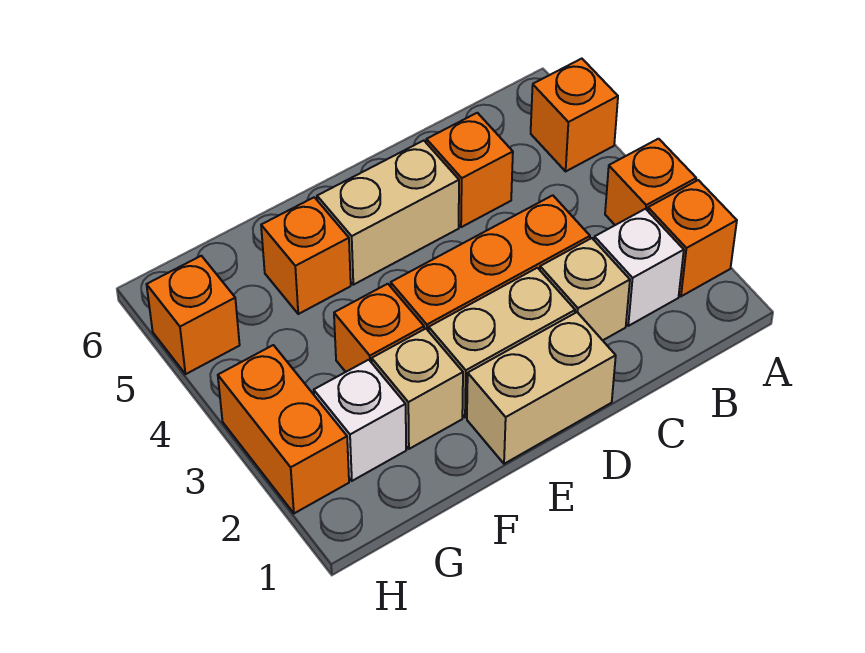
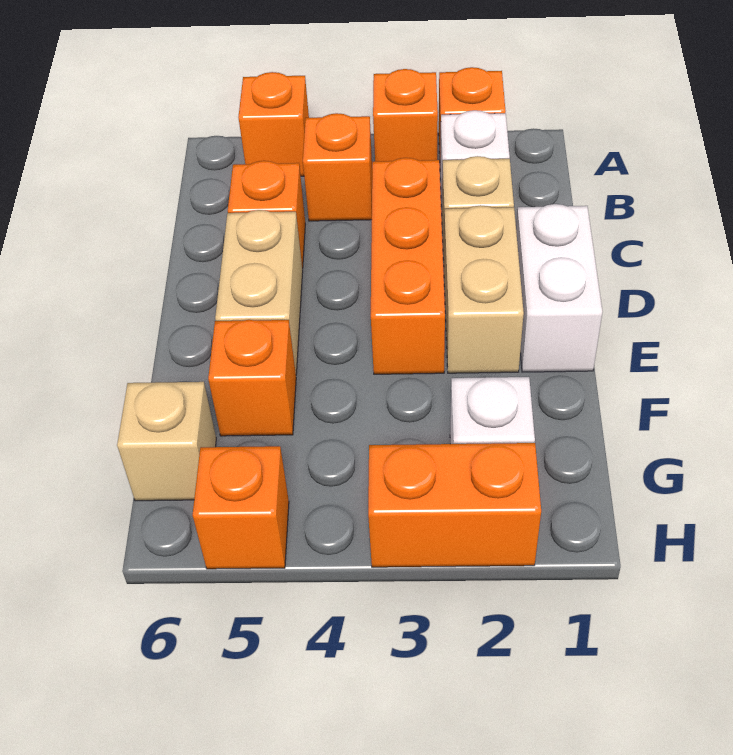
tan 1x2 brick [467,312,616,464] -> white 1x2 brick [516,204,602,372]
tan 1x1 brick [372,329,463,449] -> tan 1x1 brick moved to [117,382,216,501]
orange 1x1 brick [334,284,424,372] -> orange 1x1 brick moved to [303,113,372,221]

